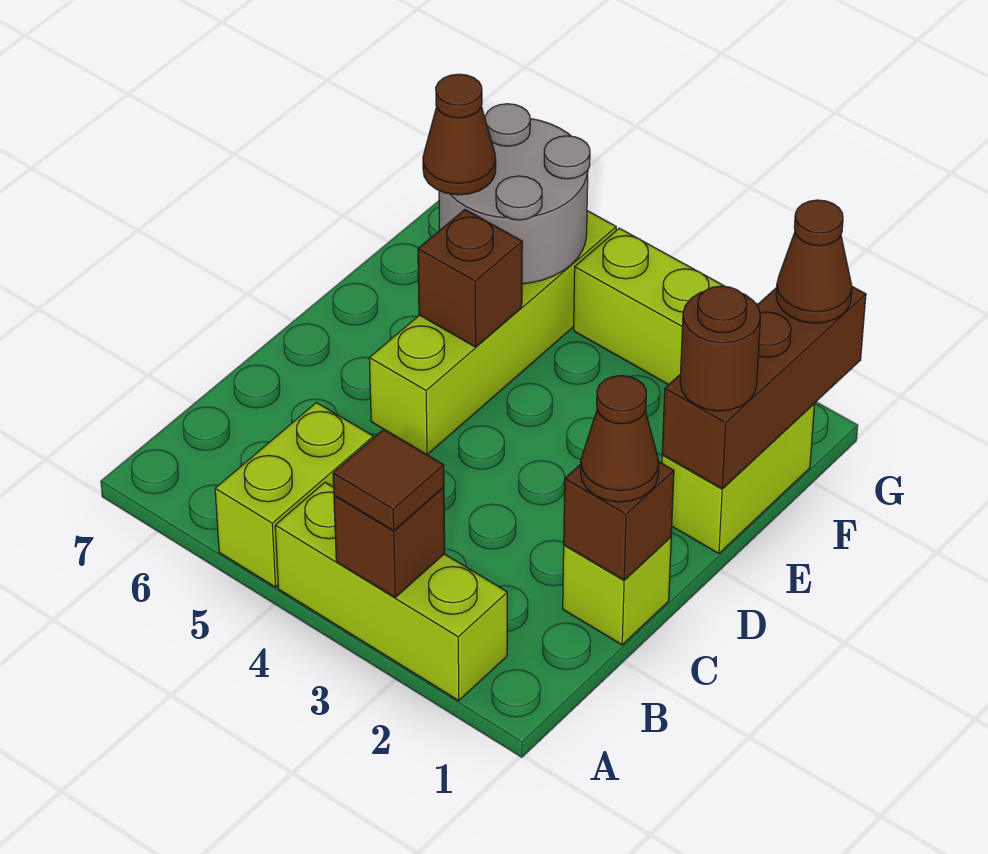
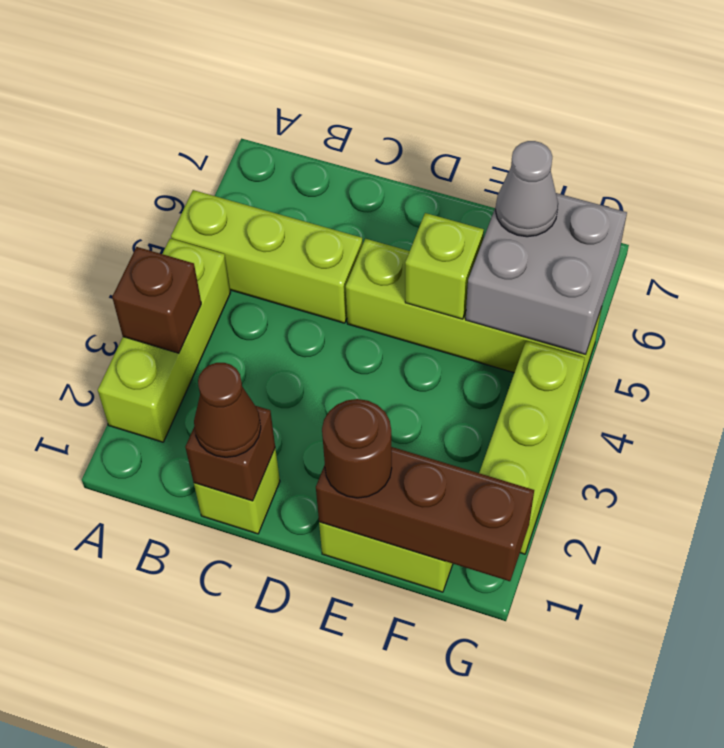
brown 1x1 tile [333,429,444,531] -> none
lime 1x2 brick [215,403,373,587] -> lime 1x3 brick [171,190,363,323]
brown 1x1 brick [418,210,522,347] -> lime 1x1 brick [405,213,484,319]
grey 2x2 round brick [439,104,590,284] -> grey 2x2 brick [466,193,627,354]
brown 1x1 cone [423,74,496,195] -> grey 1x1 cone [496,141,558,237]
brown 1x1 cone [776,200,852,323] -> none

